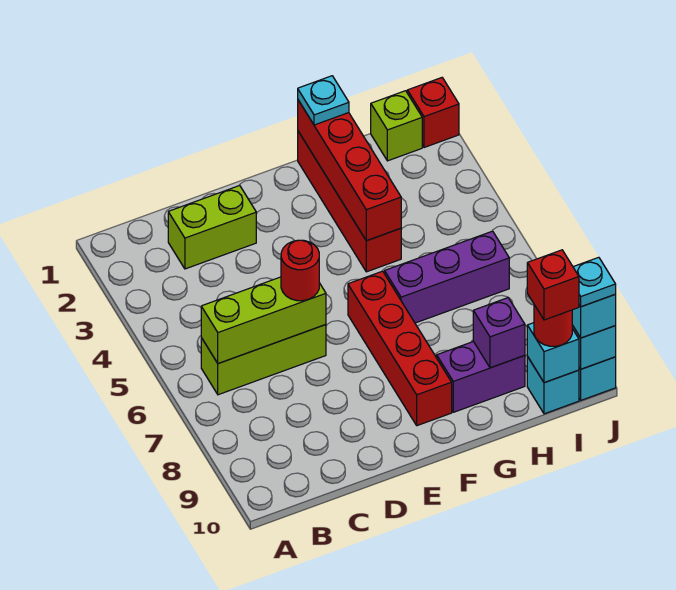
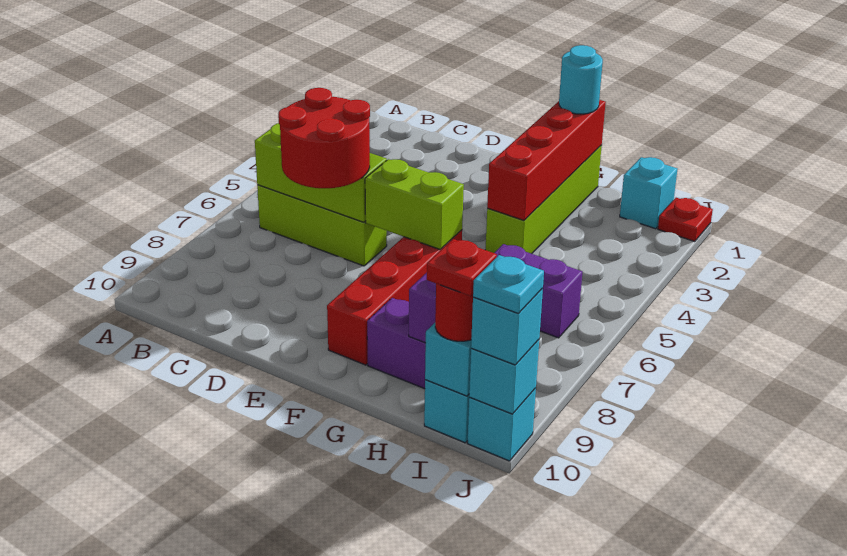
lime 1x2 brick [168,185,256,269] -> lime 1x2 brick moved to [365,159,464,250]
red 1x1 round brick [281,240,319,301] -> red 2x2 round brick [278,88,370,188]
red 1x4 brick [298,131,401,272] -> lime 1x4 brick [485,145,602,254]
cyan 1x1 plate [298,76,349,125] -> cyan 1x1 round brick [559,45,603,114]
purple 1x3 brick [385,231,509,323] -> purple 1x2 brick [495,244,582,338]
lime 1x1 brick [371,91,422,161] -> cyan 1x1 brick [620,157,677,229]
red 1x1 brick [527,250,579,320] -> red 1x1 plate [427,239,497,296]
red 1x1 brick [407,78,459,148] -> red 1x1 plate [658,198,713,242]

